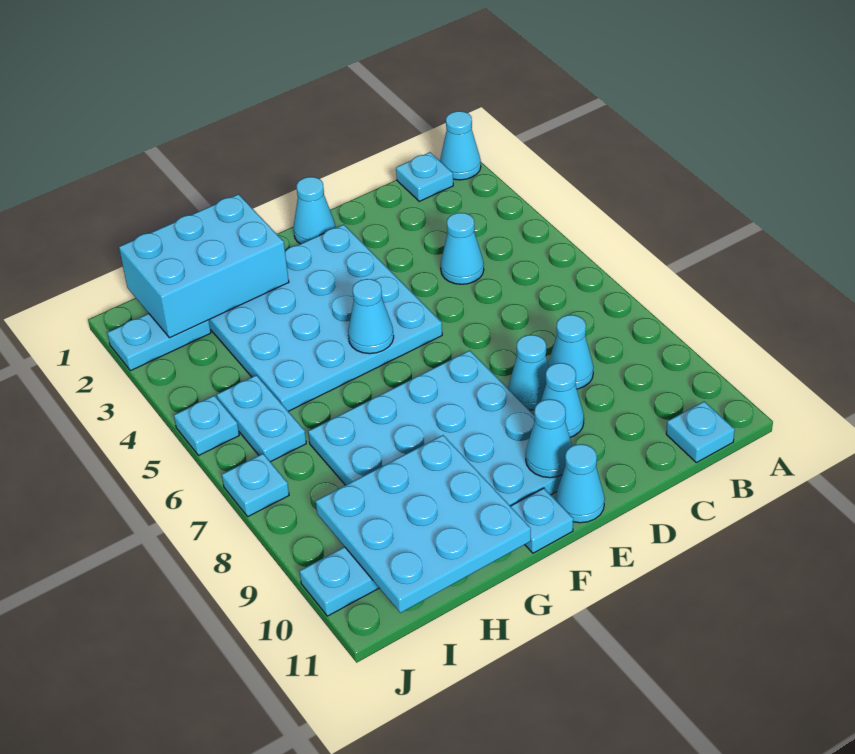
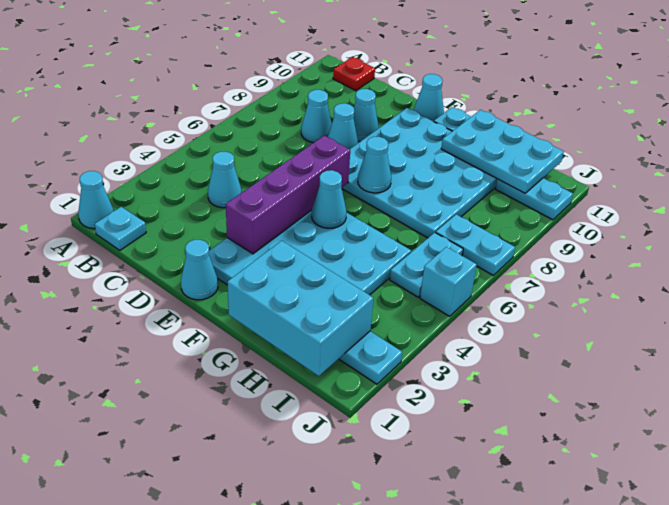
cyan 1x1 plate [666,402,735,463] -> red 1x1 plate [333,57,375,91]
none -> purple 1x4 brick [226,136,350,254]
cyan 1x1 cone [526,399,572,478] -> cyan 1x1 cone moved to [358,137,391,193]
cyan 3x3 plate [316,435,531,613] -> cyan 2x3 plate [441,110,564,193]
cyan 1x1 plate [174,395,239,455] -> cyan 1x1 brick [420,247,477,316]
cyan 1x1 plate [222,454,289,516] -> cyan 1x2 plate [436,214,515,275]

